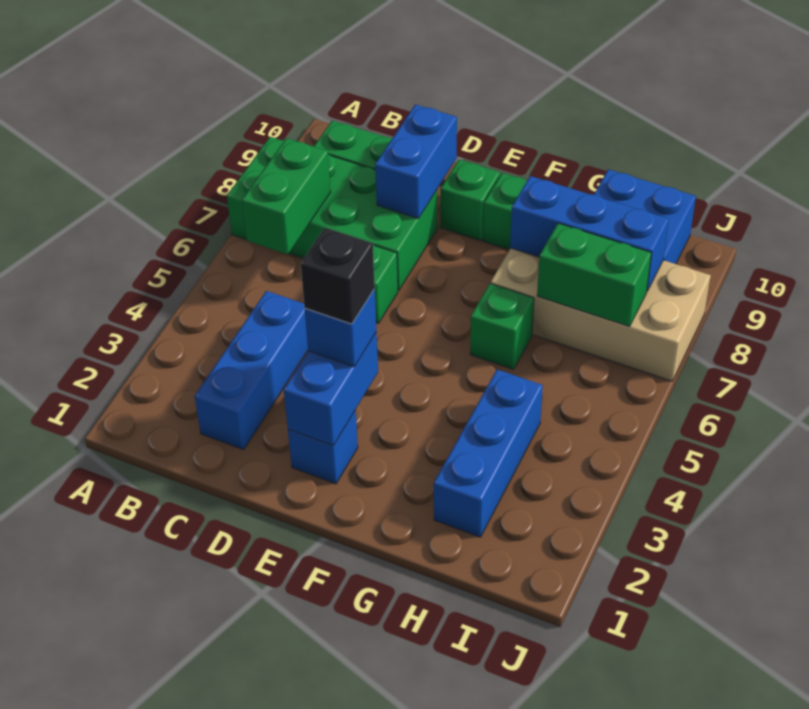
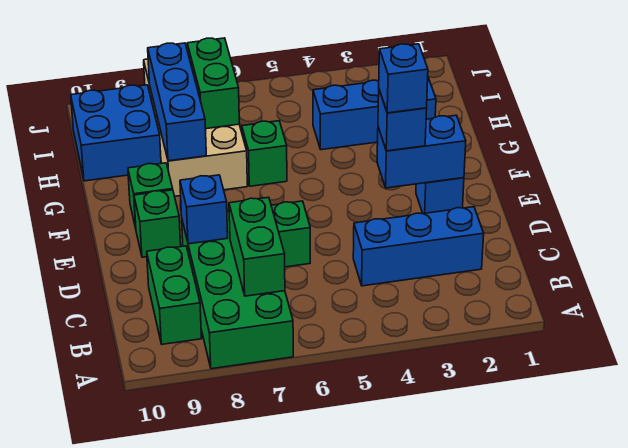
green 1x2 brick [242,138,331,254] -> green 1x2 brick turned to [229,197,285,296]
blue 1x2 brick [375,104,457,218] -> blue 1x1 brick [180,175,228,244]
black 1x1 brick [301,228,375,324] -> blue 1x1 brick [379,44,428,113]

